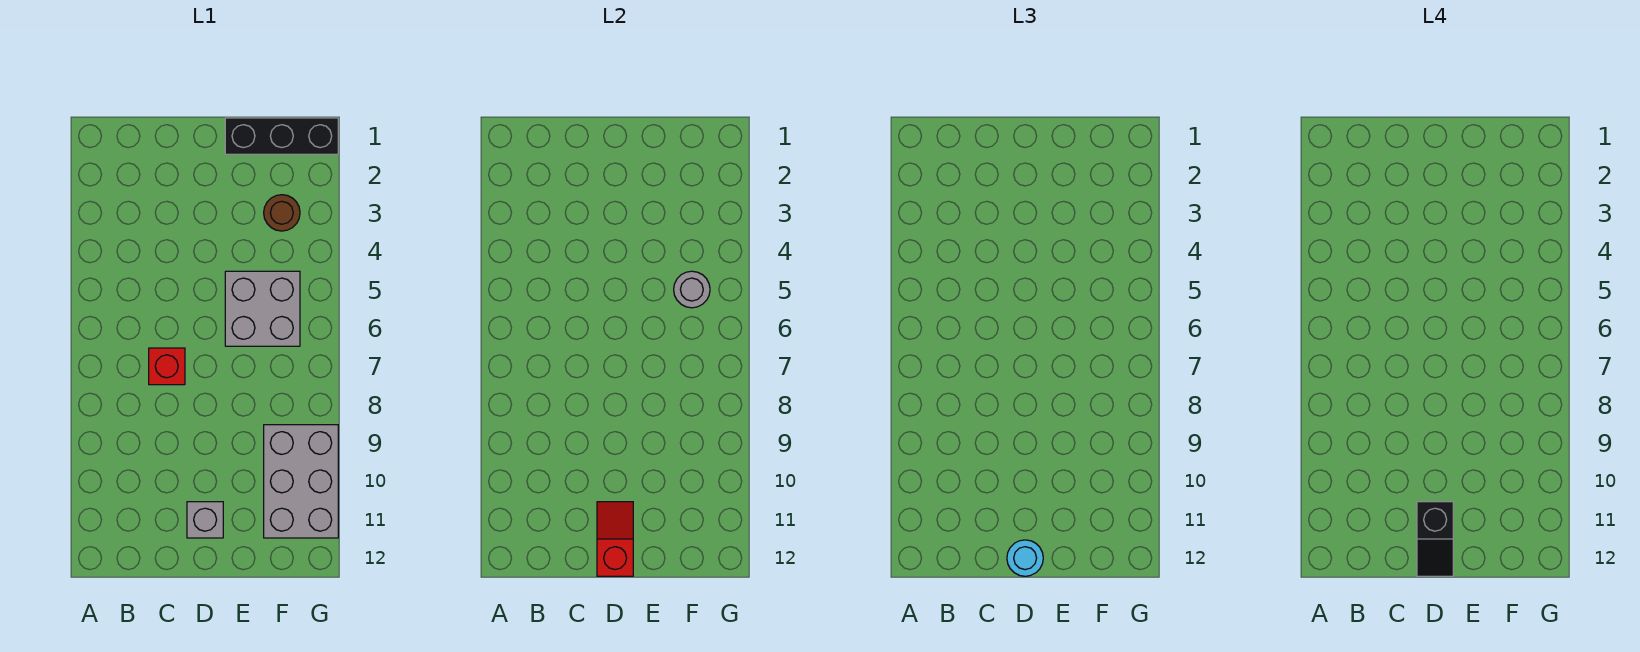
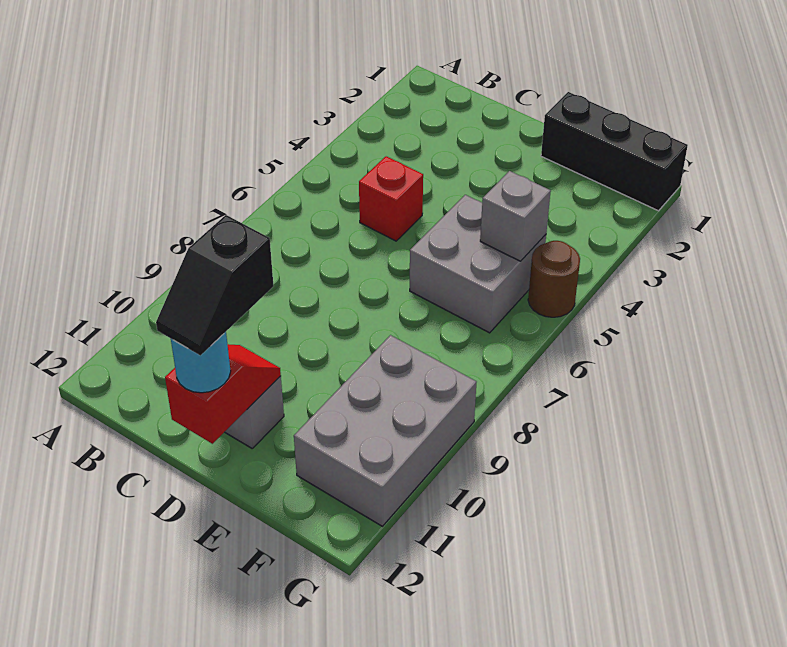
red 1x1 brick [149,348,185,385] -> red 1x1 brick moved to [359,156,423,241]
brown 1x1 round brick [264,195,300,231] -> brown 1x1 round brick moved to [528,241,580,317]
grey 1x1 round brick [674,271,710,308] -> grey 1x1 brick [480,171,551,261]

